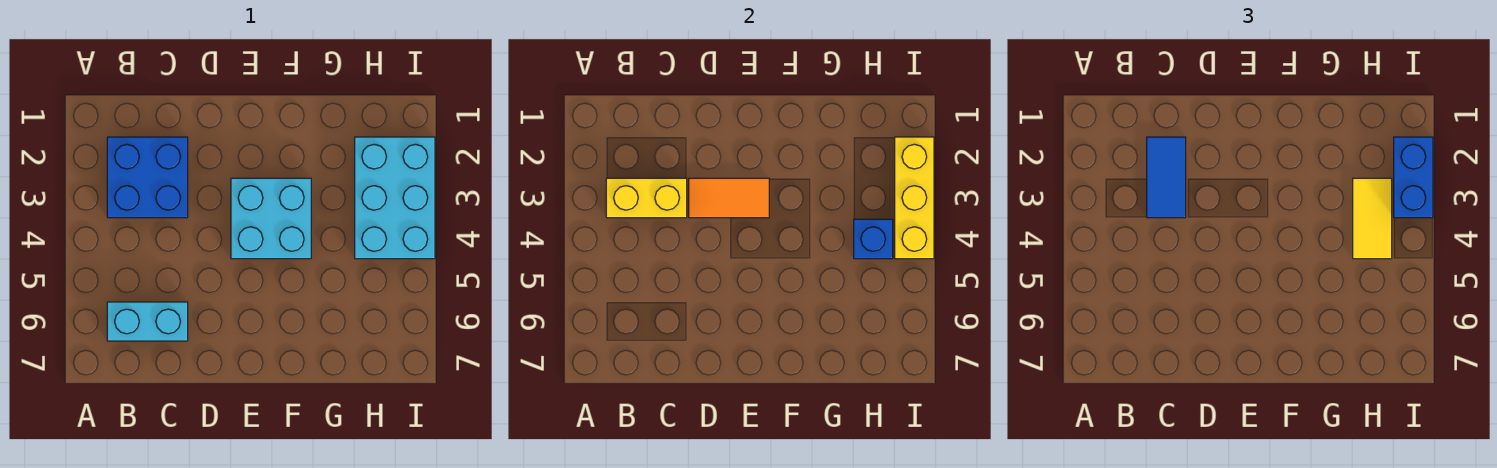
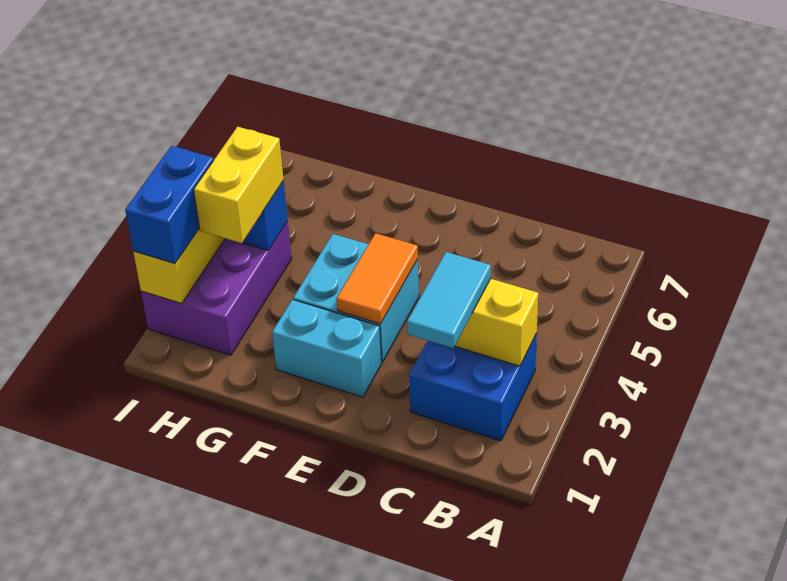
cyan 1x2 brick [107,302,188,341] -> cyan 1x2 brick moved to [272,299,382,397]
blue 1x2 tile [1147,137,1186,218] -> cyan 1x2 tile [407,252,491,348]
orange 1x2 tile [689,178,769,218] -> orange 1x2 tile turned to [337,233,418,324]
cyan 2x3 brick [355,137,435,259] -> purple 2x3 brick [141,221,292,355]
yellow 1x2 tile [1353,178,1392,259] -> yellow 1x2 brick [194,127,284,243]

